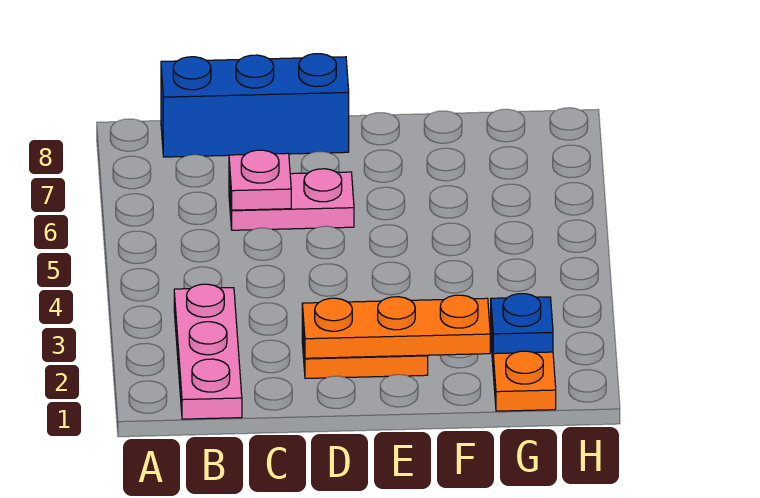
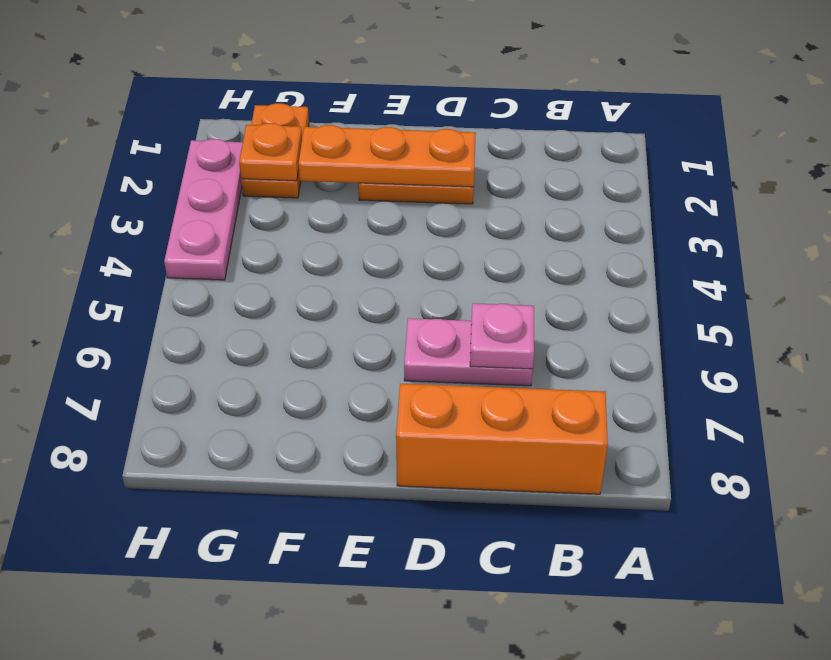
pink 1x3 plate [174,284,242,419] -> pink 1x3 plate moved to [164,139,243,280]
blue 1x3 brick [161,54,349,157] -> orange 1x3 brick [396,384,608,494]
blue 1x1 plate [491,294,553,354] -> orange 1x1 plate [239,123,302,181]

